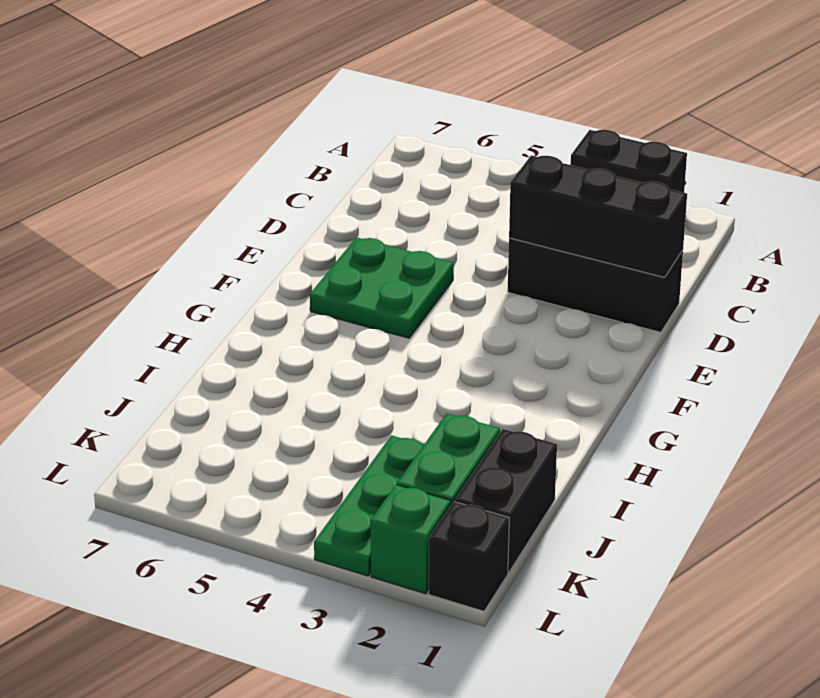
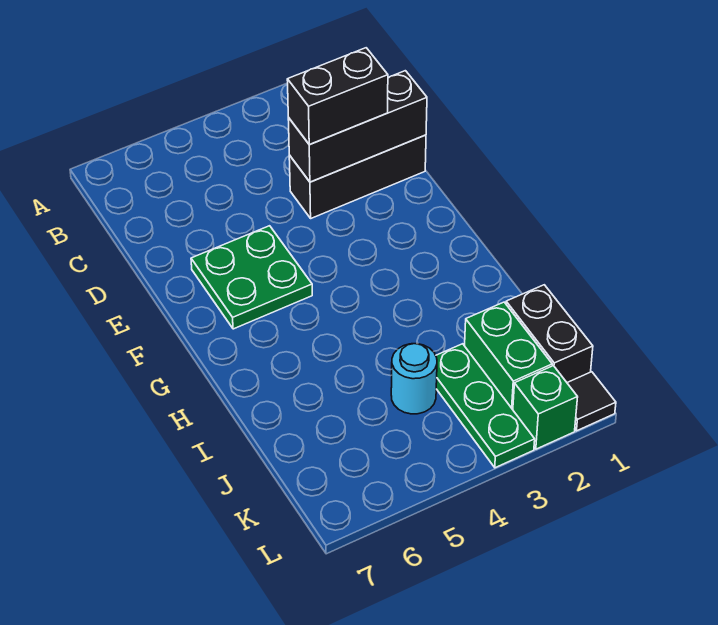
black 1x2 brick [571,130,687,193] -> black 1x2 brick moved to [287,48,388,145]
none -> cyan 1x1 round brick [391,344,437,414]
black 1x1 brick [429,502,509,611] -> black 1x1 tile [567,372,616,431]

